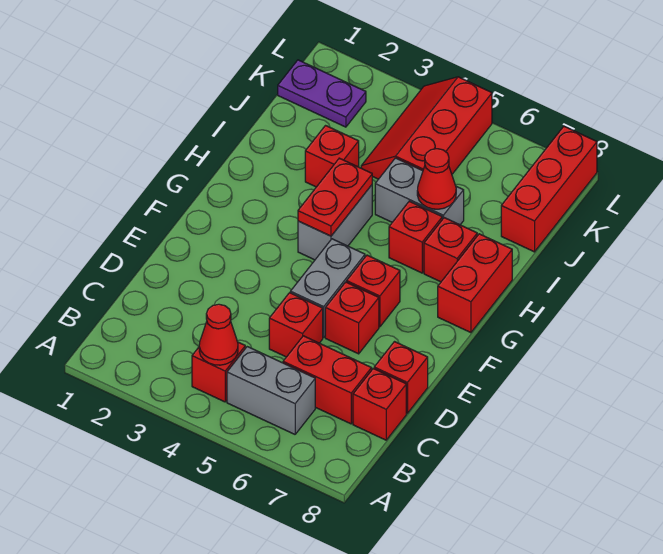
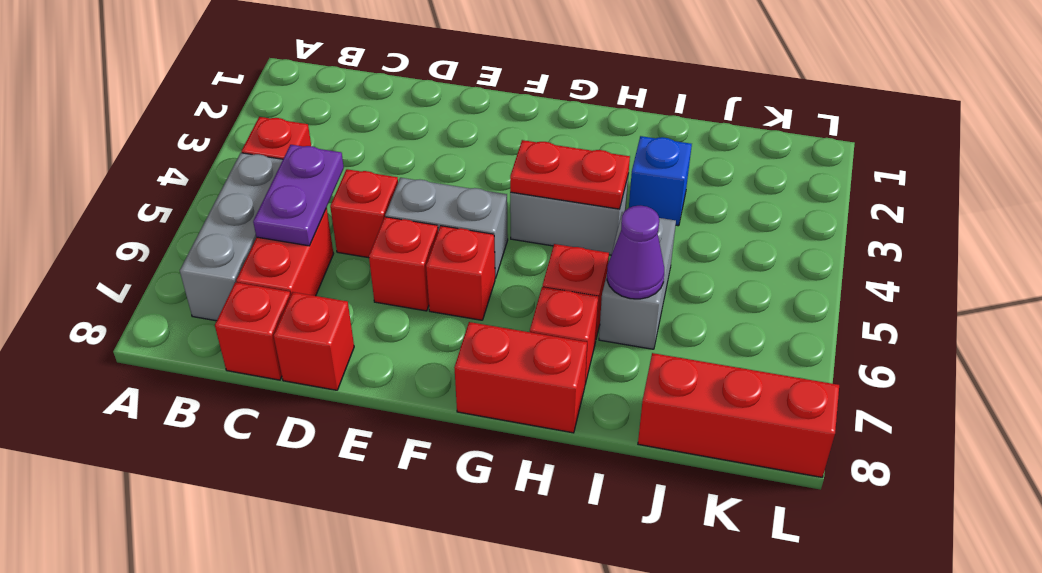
red 1x1 cone [199,304,238,365] -> none
grey 1x2 brick [227,347,315,434] -> grey 1x3 brick [180,153,283,321]
red 1x1 brick [305,126,359,187] -> blue 1x1 brick [629,136,692,226]
red 1x1 cone [417,149,456,209] -> purple 1x1 cone [607,206,664,299]
red 2x3 slope [361,77,492,179] -> none
purple 1x2 plate [278,60,366,127] -> purple 1x2 plate moved to [253,145,344,246]

